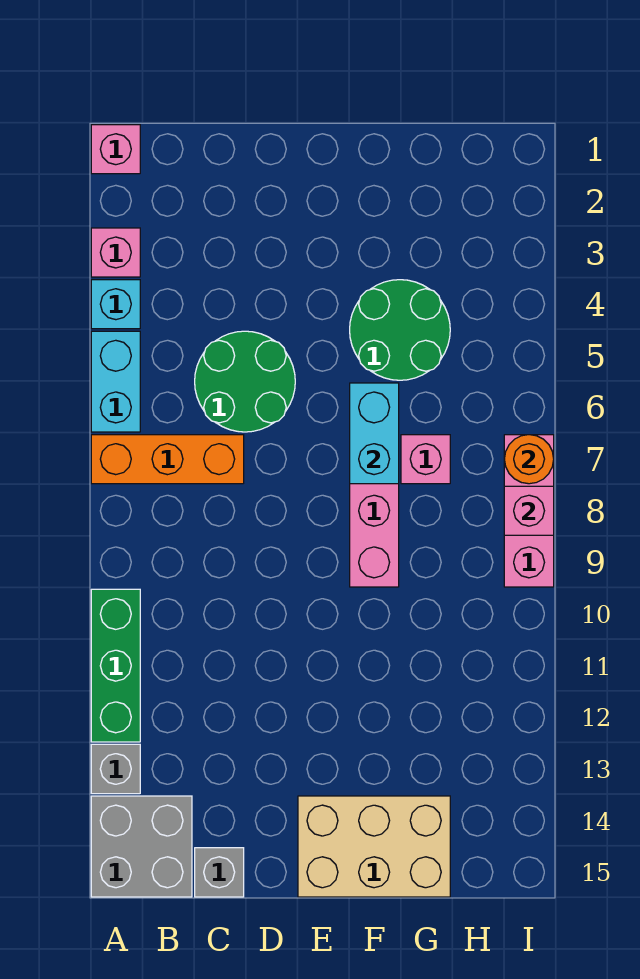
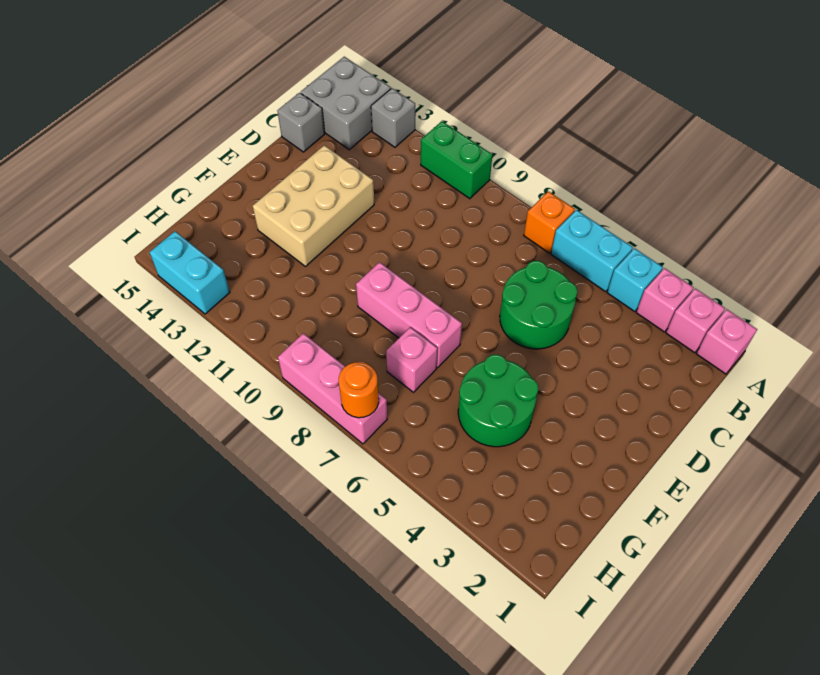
orange 1x3 brick [91,435,244,484] -> orange 1x1 brick [524,191,575,253]
green 1x3 brick [91,589,140,742] -> green 1x2 brick [421,121,493,199]
tan 2x3 brick [298,796,450,897] -> tan 2x3 brick moved to [253,145,374,266]
cyan 1x2 brick [350,383,399,484] -> cyan 1x2 brick moved to [150,231,230,314]
pink 1x1 brick [504,486,554,535] -> pink 1x1 brick moved to [666,288,725,353]

